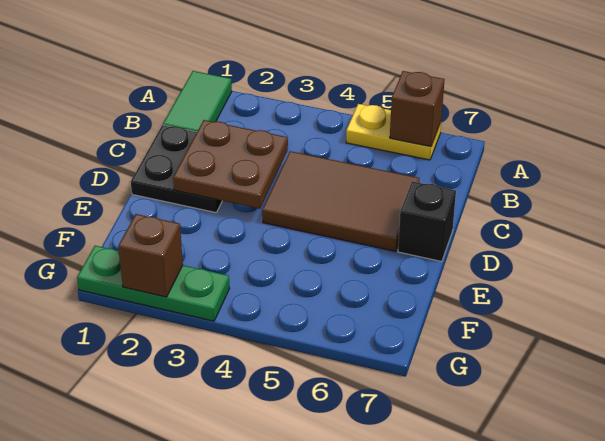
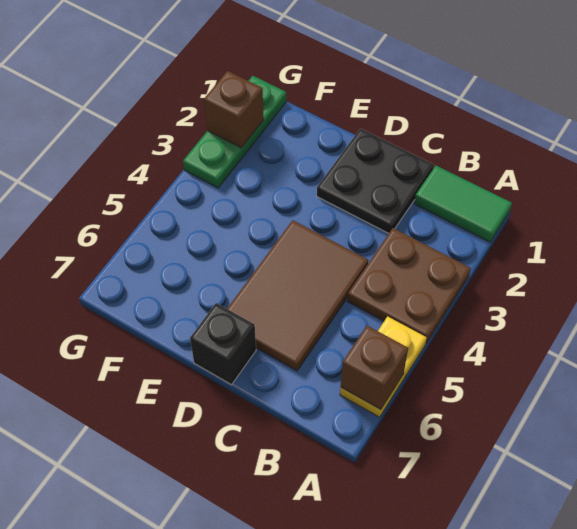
brown 2x2 plate [173,120,288,209] -> brown 2x2 plate moved to [347,228,471,343]

